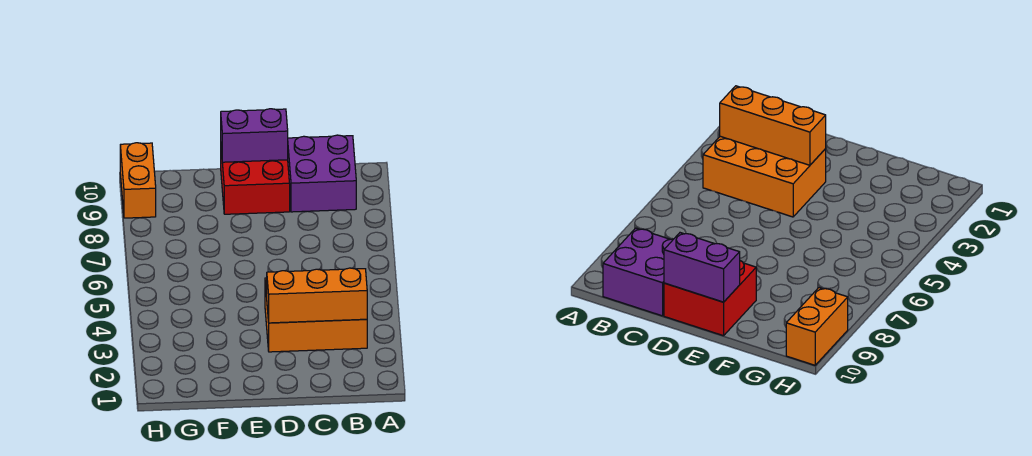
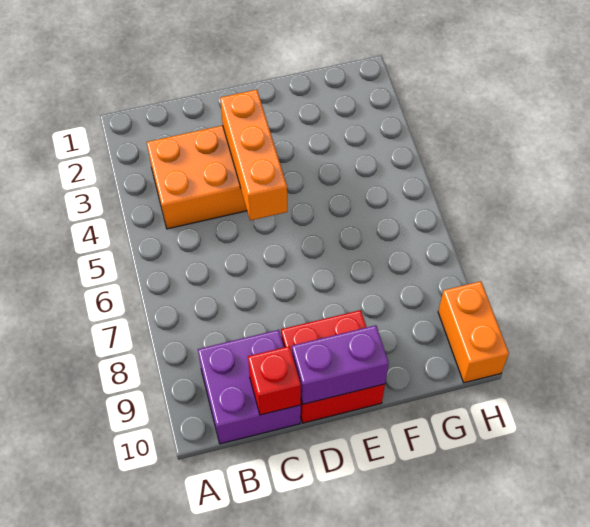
orange 1x3 brick [267,268,367,323] -> orange 1x3 brick turned to [220,90,287,220]
none -> red 1x1 brick [248,346,301,415]

